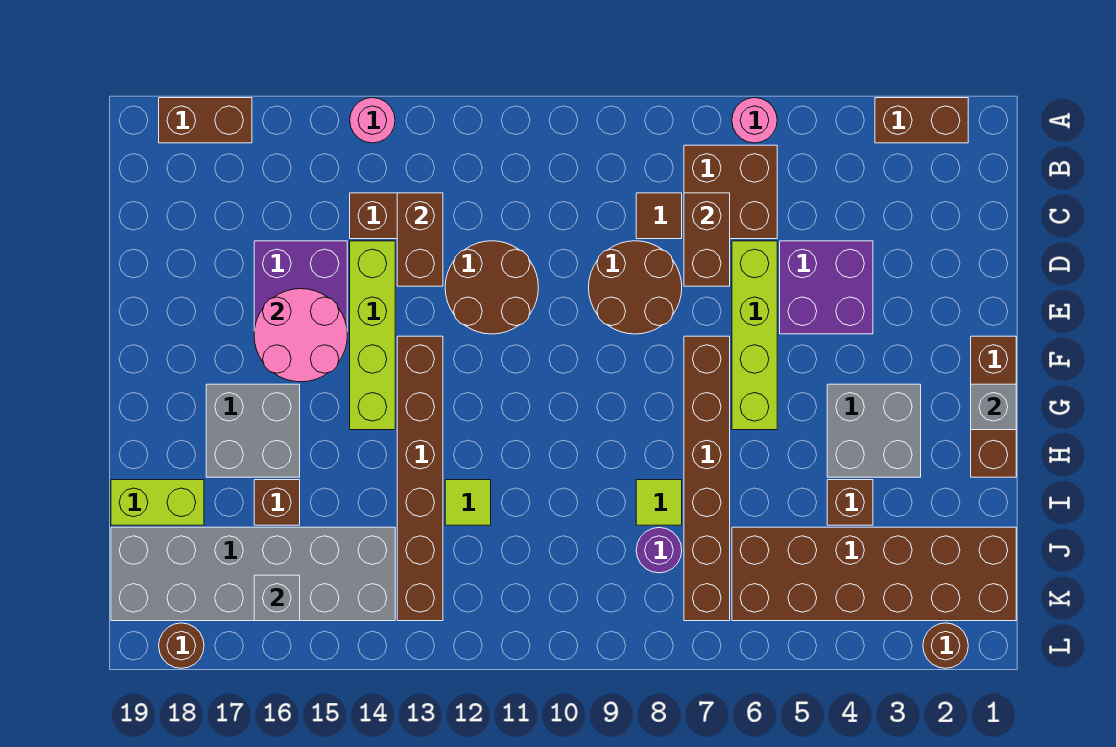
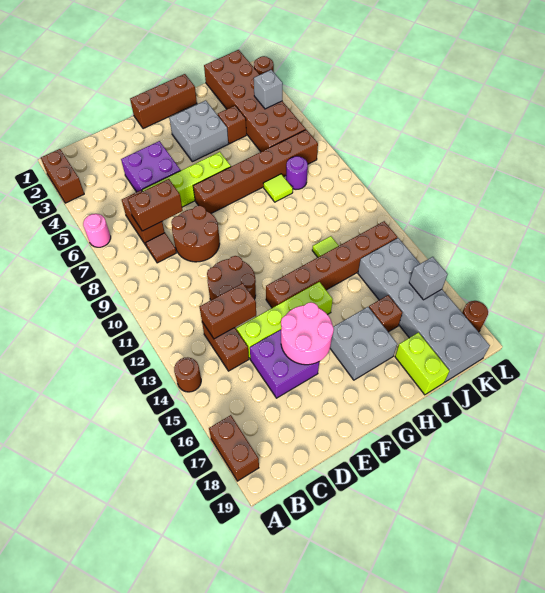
pink 1x1 round brick [350,98,395,143] -> brown 1x1 round brick [174,357,201,392]
brown 2x2 brick [684,145,777,239] -> brown 1x2 brick [122,190,165,245]
grey 1x1 brick [971,384,1016,430] -> grey 1x1 brick moved to [254,70,283,109]

